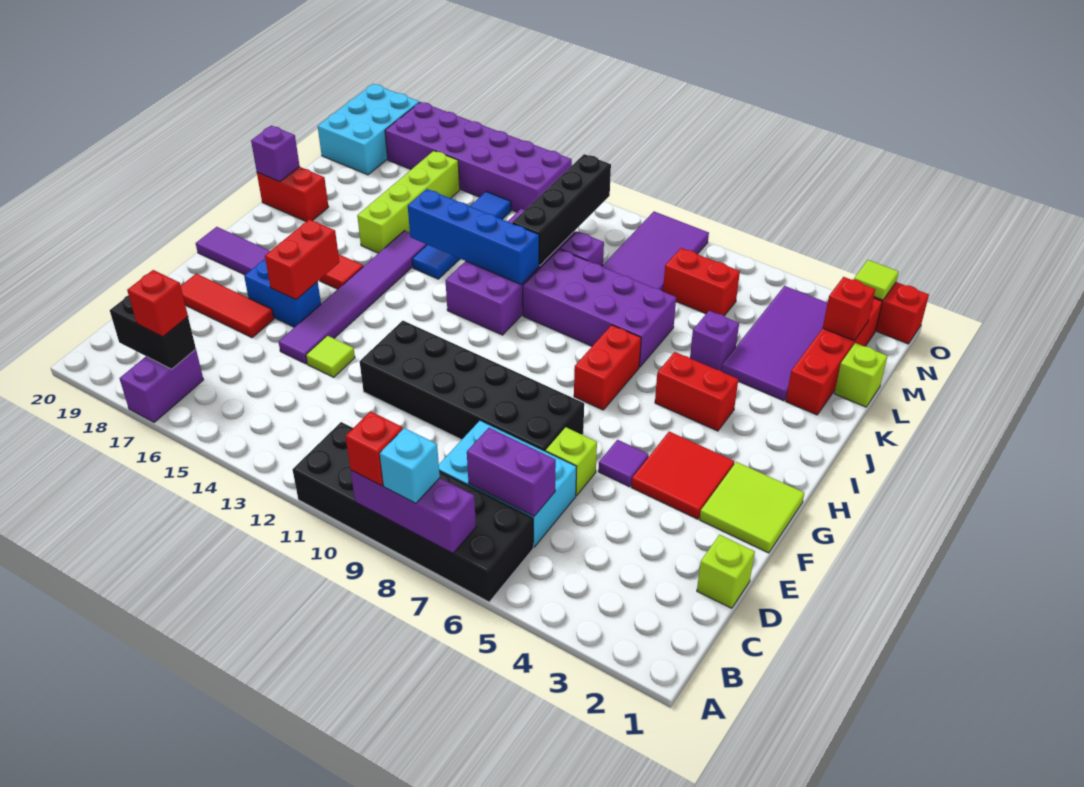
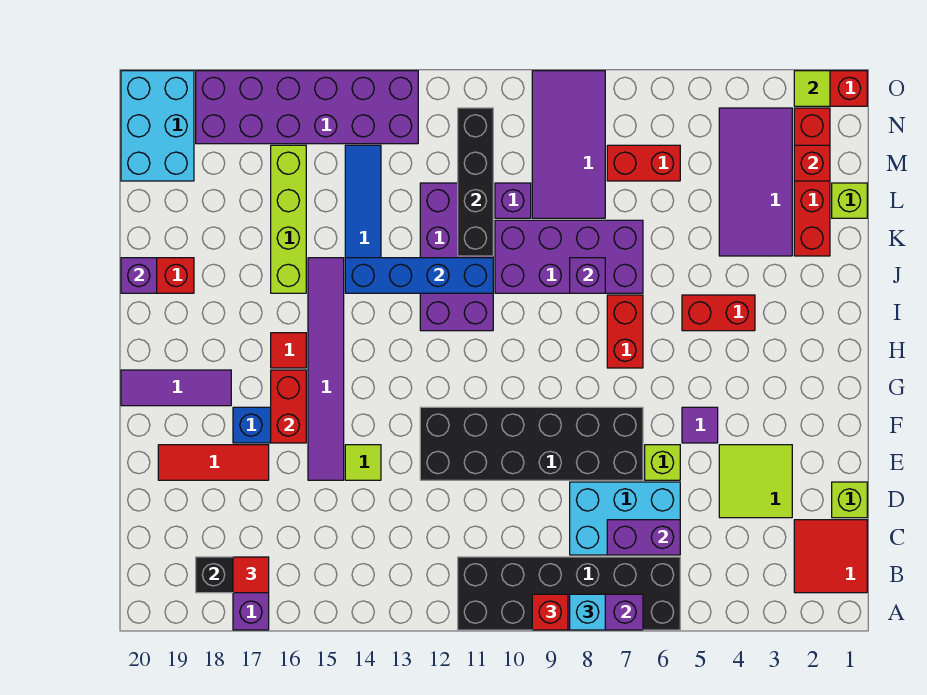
red 1x1 brick [127,270,188,337] -> red 1x1 tile [233,557,269,593]
lime 2x2 tile [700,462,804,553] -> lime 2x2 tile moved to [719,445,792,518]
red 2x2 tile [631,432,734,519] -> red 2x2 tile moved to [794,520,867,593]
purple 1x1 brick [690,311,739,371] -> purple 1x1 brick moved to [570,258,605,293]

